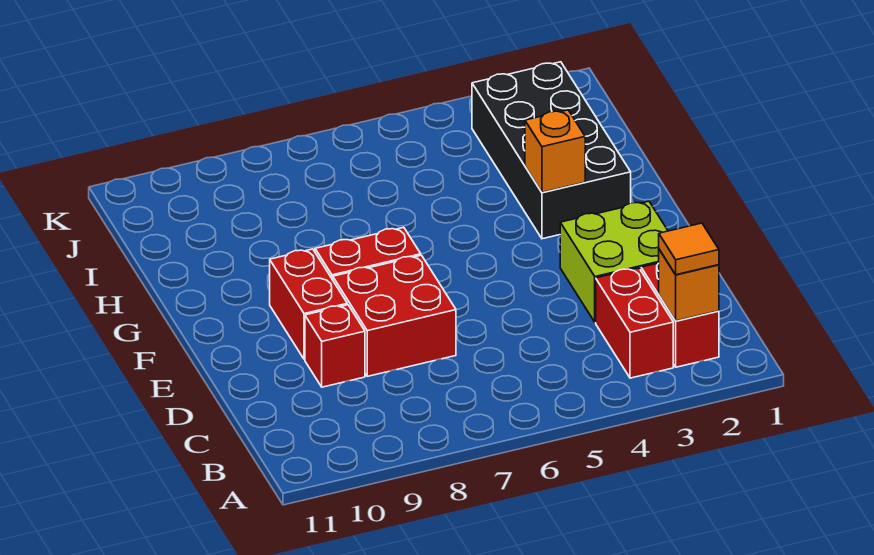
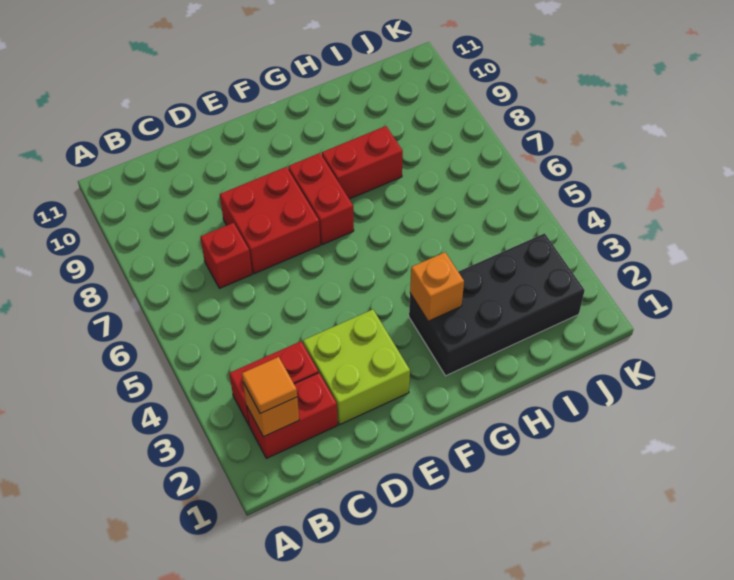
red 1x1 brick [305,305,365,387] -> red 1x1 brick moved to [200,223,252,288]
red 1x2 brick [270,249,347,359] -> red 1x2 brick moved to [322,126,403,199]

